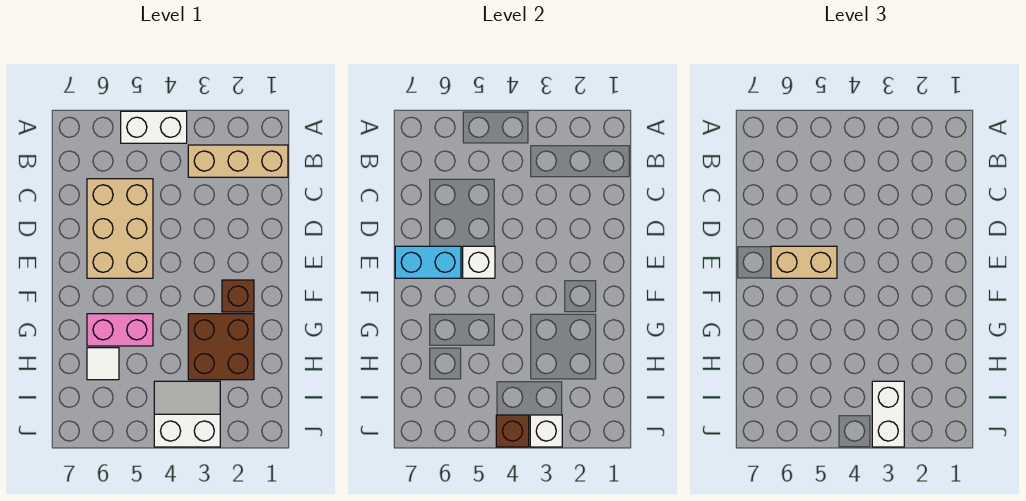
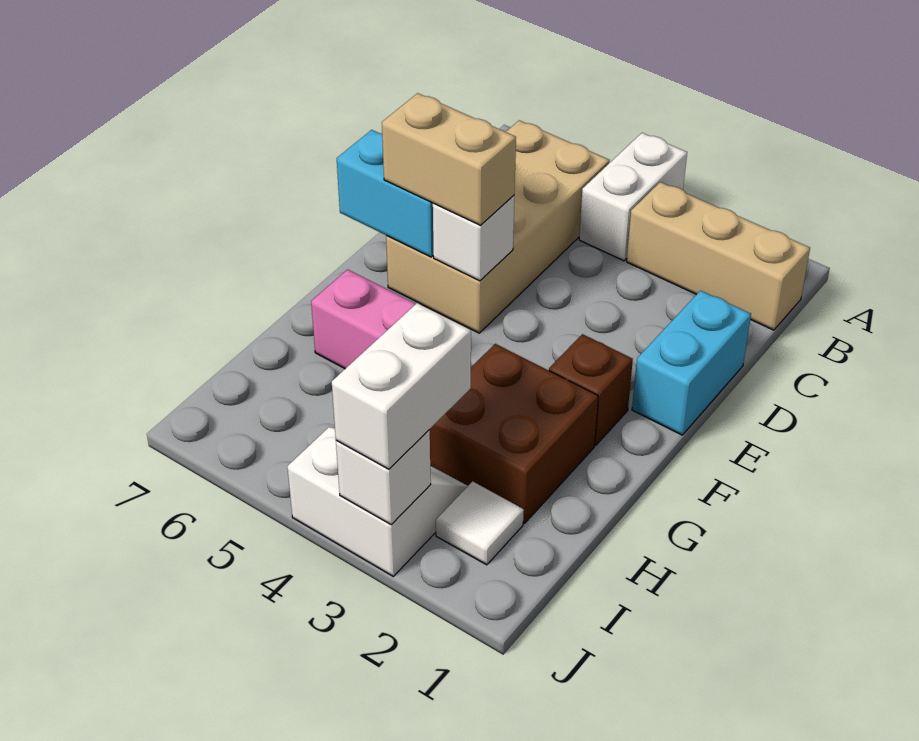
white 1x2 brick [121,111,187,143] -> white 1x2 brick turned to [579,133,687,261]
tan 2x3 brick [87,179,153,278] -> tan 2x4 brick [386,120,610,333]
none -> cyan 1x2 brick [632,291,751,435]
white 1x1 tile [87,348,119,380] -> white 1x1 tile moved to [436,481,524,565]
brown 1x1 brick [496,415,529,447] -> none

